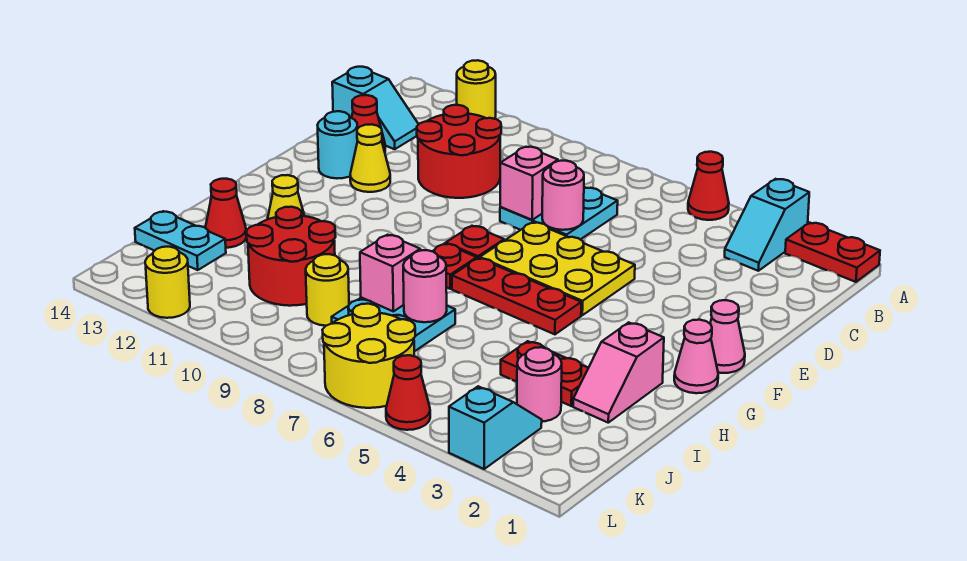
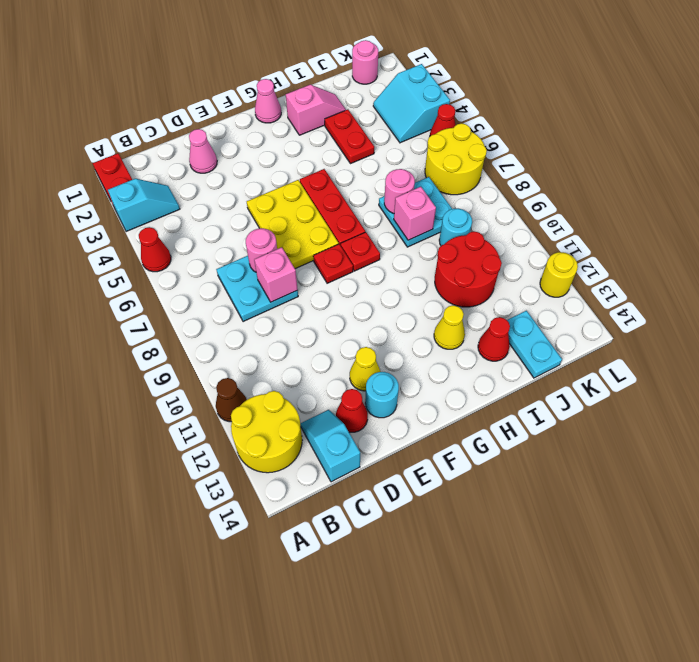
none -> brown 1x1 cone [216,378,247,422]
yellow 1x1 round brick [457,60,496,119] -> yellow 2x2 round brick [231,391,302,473]
red 2x2 round brick [417,105,501,198] -> none
pink 1x1 cone [710,300,745,373] -> pink 1x1 cone moved to [189,129,217,173]
pink 1x1 round brick [517,347,562,422] -> pink 1x1 round brick moved to [352,40,378,84]
yellow 1x1 round brick [306,254,349,326] -> cyan 1x1 round brick [439,208,472,246]
cyan 1x2 slope [449,386,542,469] -> cyan 2x2 slope [373,64,450,143]

